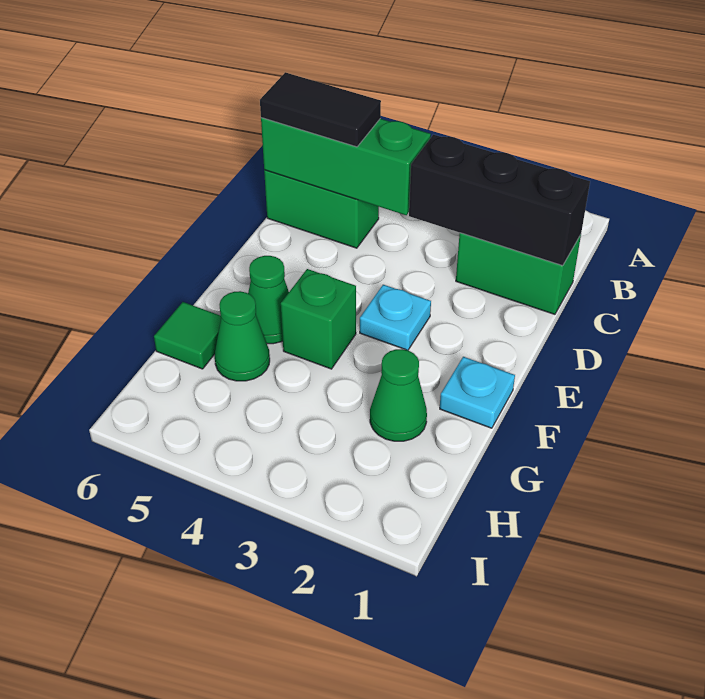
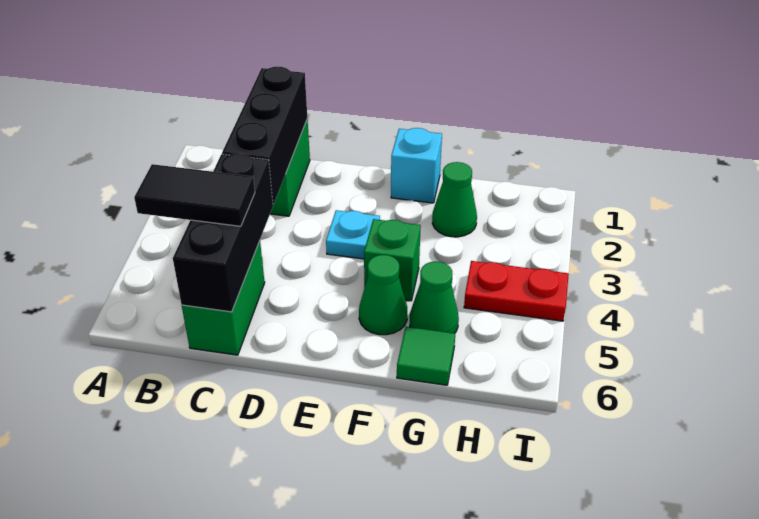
green 1x3 brick [261,118,431,215] -> black 1x3 brick [173,154,273,312]
black 1x2 tile [260,72,381,147] -> black 1x2 tile turned to [134,164,255,226]
cyan 1x1 plate [440,357,515,428] -> cyan 1x1 brick [391,128,442,203]
none -> red 1x2 plate [464,261,569,321]

